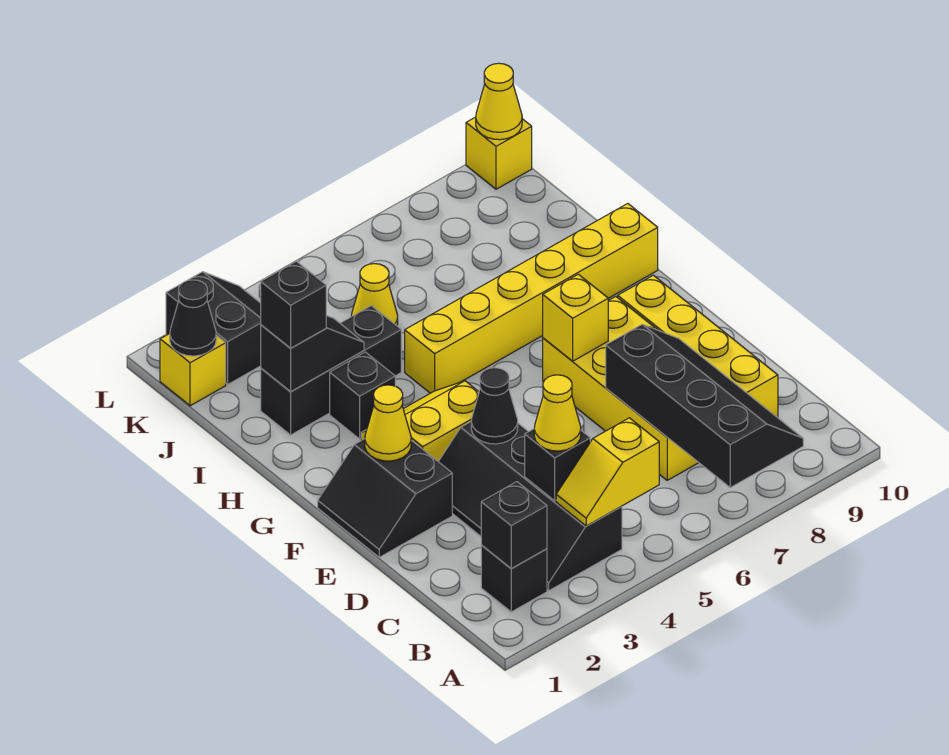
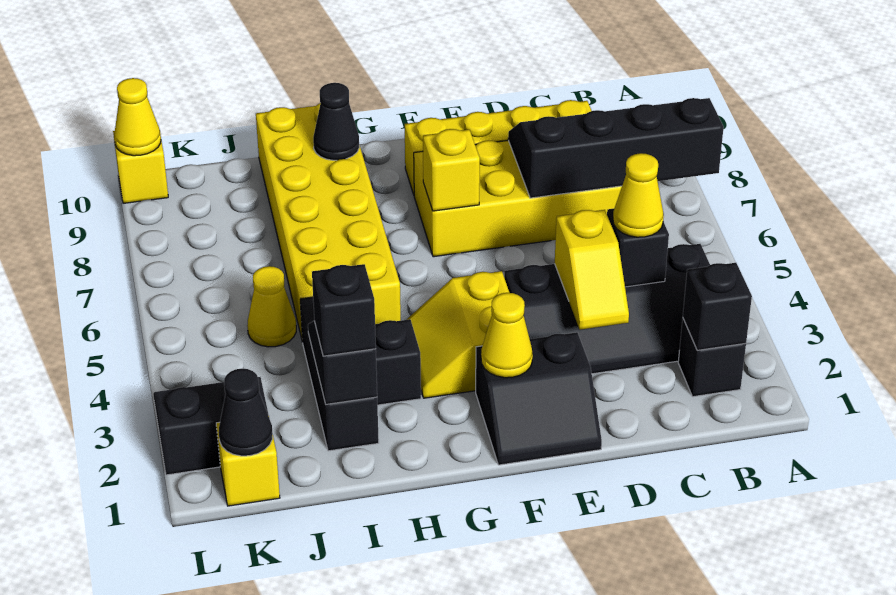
yellow 1x2 slope [556,418,659,526] -> yellow 1x2 slope moved to [555,210,629,330]
black 1x1 cone [471,368,518,444] -> black 1x1 cone moved to [313,83,359,160]
yellow 1x6 brick [405,204,658,393] -> yellow 2x6 brick [256,103,401,342]

